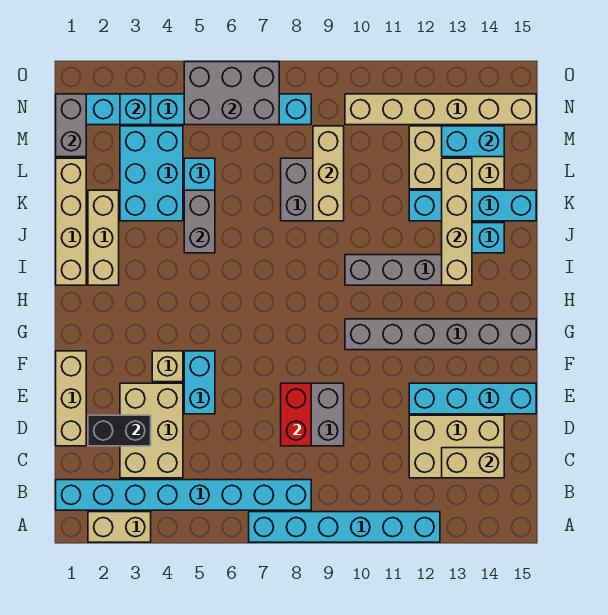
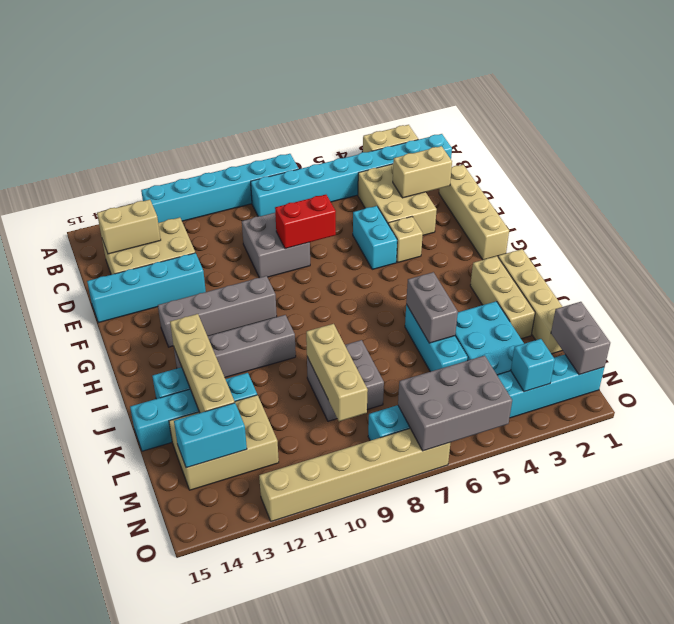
tan 1x3 brick [56,351,86,446] -> tan 1x4 brick [439,165,509,260]
black 1x2 brick [88,415,151,446] -> tan 1x2 brick [393,146,452,198]
red 1x2 brick [281,383,311,446] -> red 1x2 brick turned to [275,195,336,249]
grey 1x6 brick [345,319,536,350] -> grey 1x4 brick [158,276,277,347]
tan 1x6 brick [345,94,536,125] -> tan 1x6 brick moved to [259,428,451,521]

